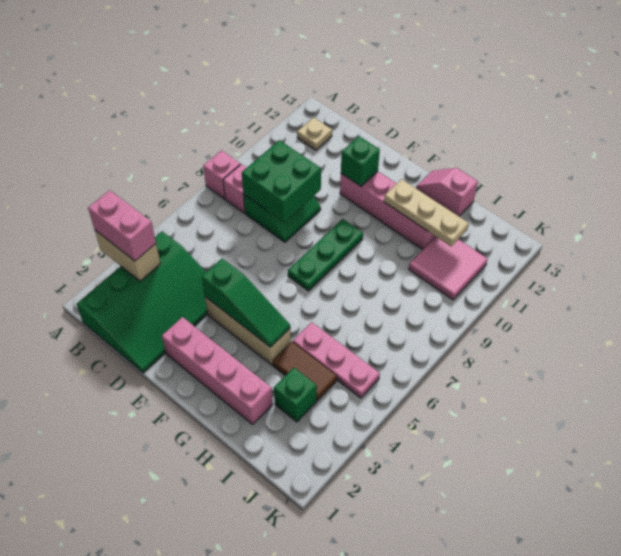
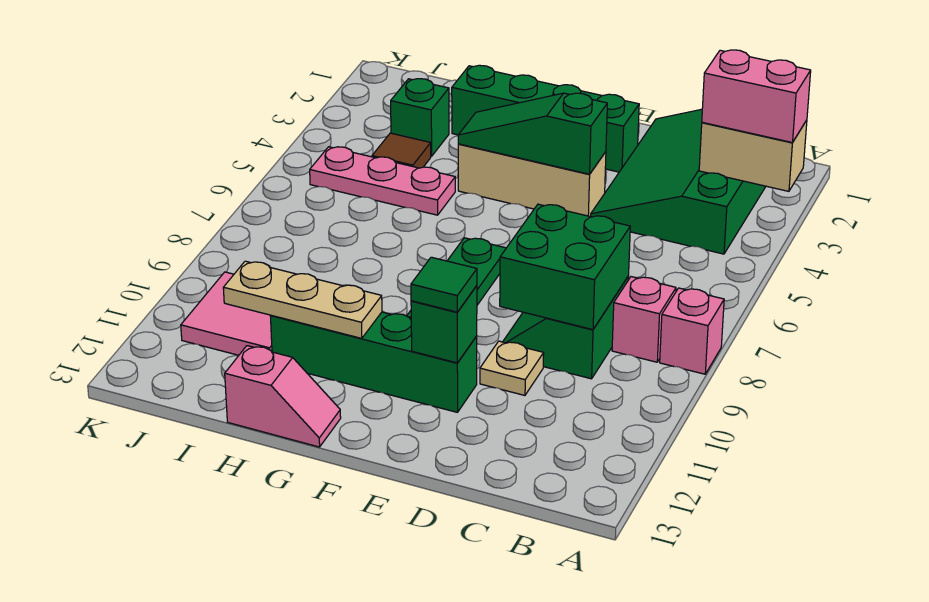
tan 1x1 plate [297,118,332,150] -> tan 1x1 plate moved to [480,341,544,395]
pink 1x4 brick [162,317,273,424] -> green 1x4 brick [452,65,639,172]
pink 1x4 brick [340,171,436,250] -> green 1x4 brick [270,312,477,412]
none -> green 1x1 tile [411,257,477,312]
brown 1x2 tile [273,342,337,400] -> brown 1x1 tile [372,133,431,168]

